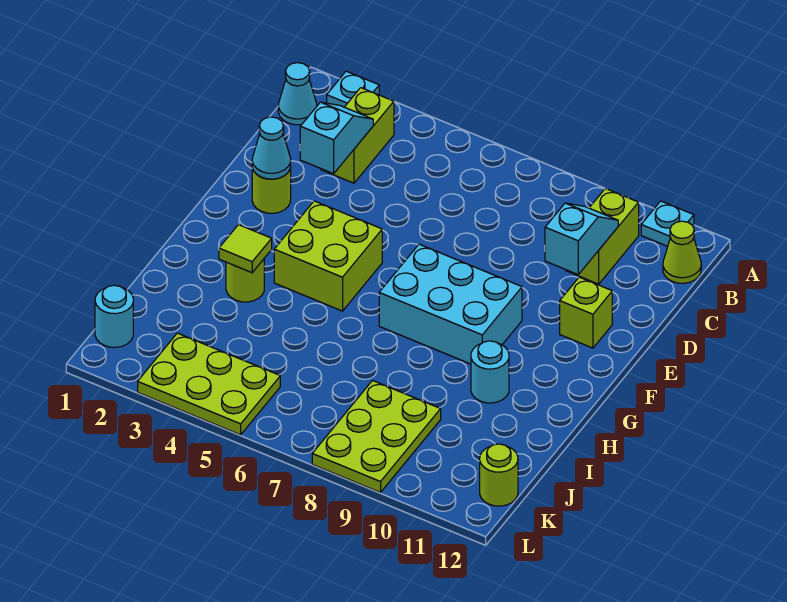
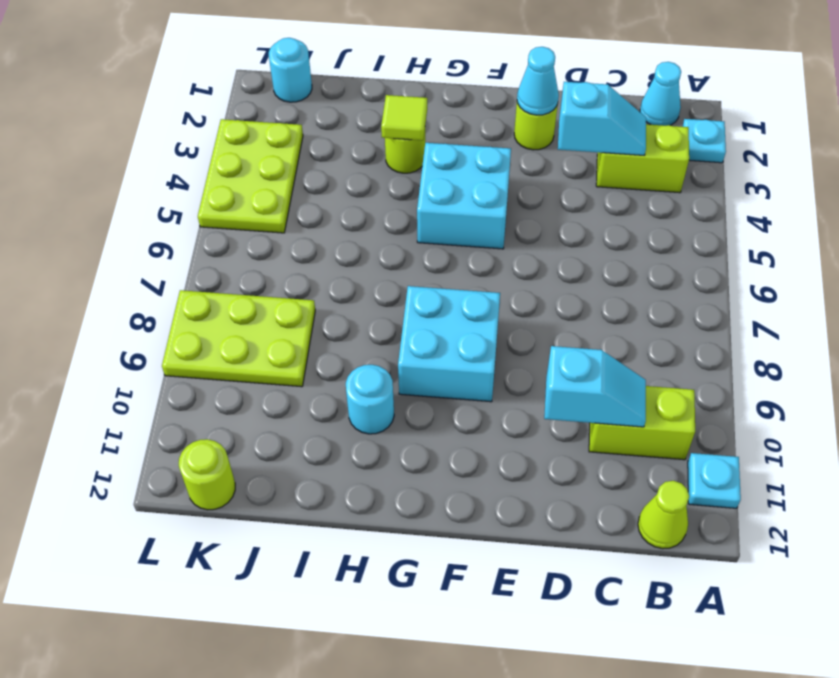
lime 1x1 brick [560,277,612,348] -> none
lime 2x2 brick [274,201,382,311] -> cyan 2x2 brick [417,143,511,249]
cyan 2x3 brick [379,244,522,364] -> cyan 2x2 brick [398,286,500,402]

